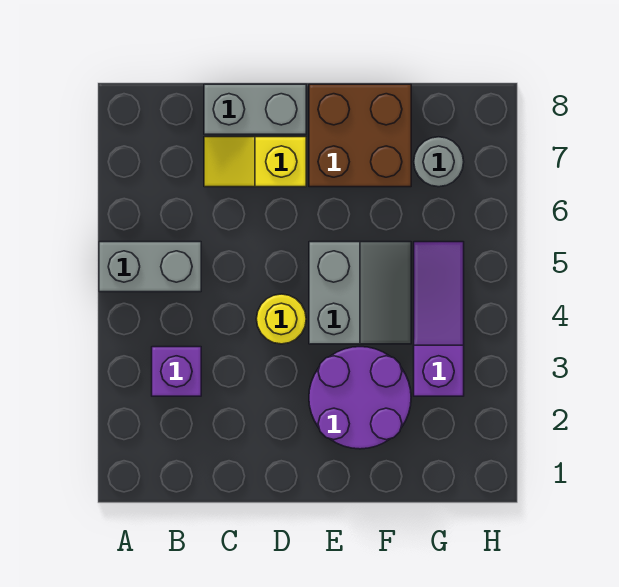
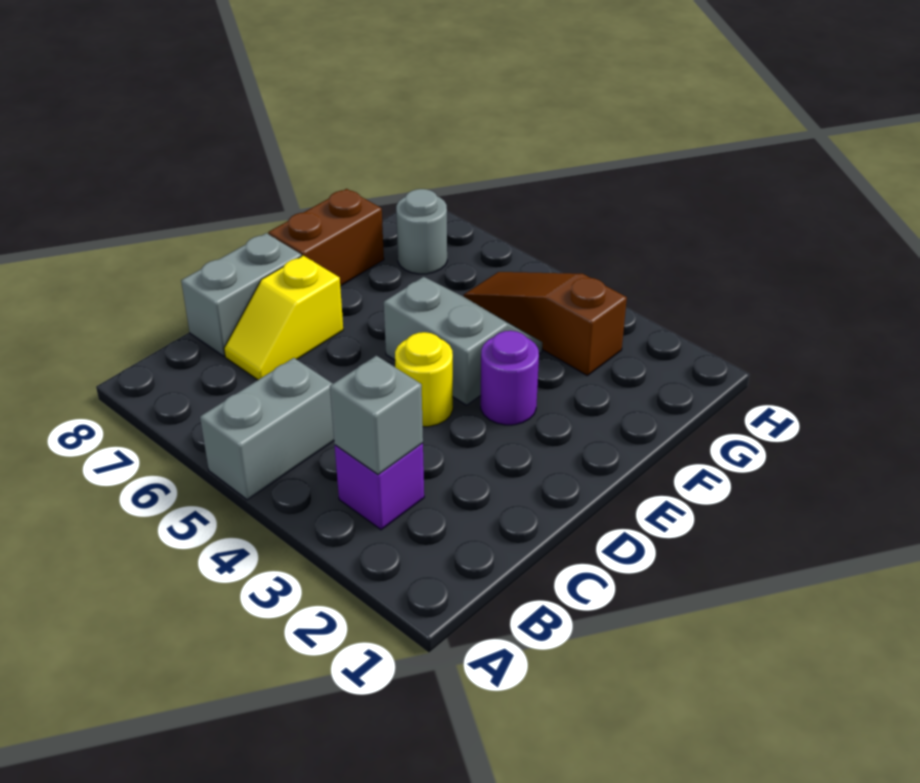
none -> grey 1x1 brick [330,356,423,475]
purple 2x2 round brick [309,347,411,449] -> purple 1x1 round brick [481,331,539,425]
brown 2x2 brick [309,84,411,187] -> brown 1x2 brick [268,189,384,286]
purple 1x3 slope [414,242,464,396] -> brown 1x3 slope [464,272,627,376]

